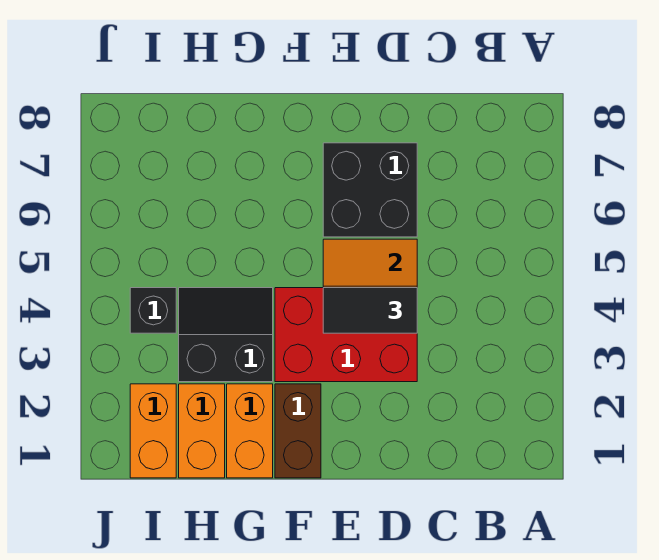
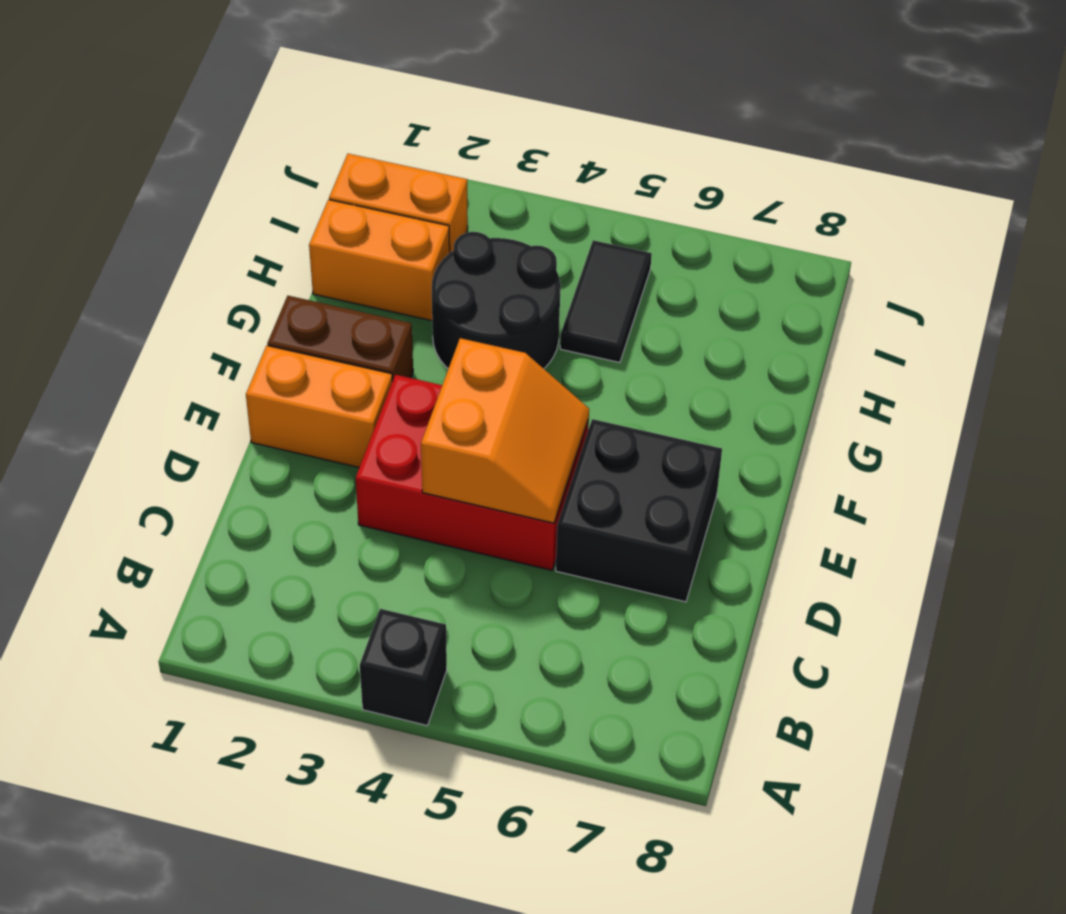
red 2x3 brick [275,288,417,382] -> red 2x3 brick turned to [356,375,589,570]
black 1x2 tile [323,288,417,333] -> black 1x2 tile moved to [560,240,652,363]
orange 1x2 brick [227,384,273,478] -> orange 1x2 brick moved to [246,346,392,467]
black 2x2 slope [179,288,273,382] -> black 2x2 round brick [432,232,561,369]
black 1x1 brick [130,288,176,333] -> black 1x1 brick moved to [360,609,447,726]

